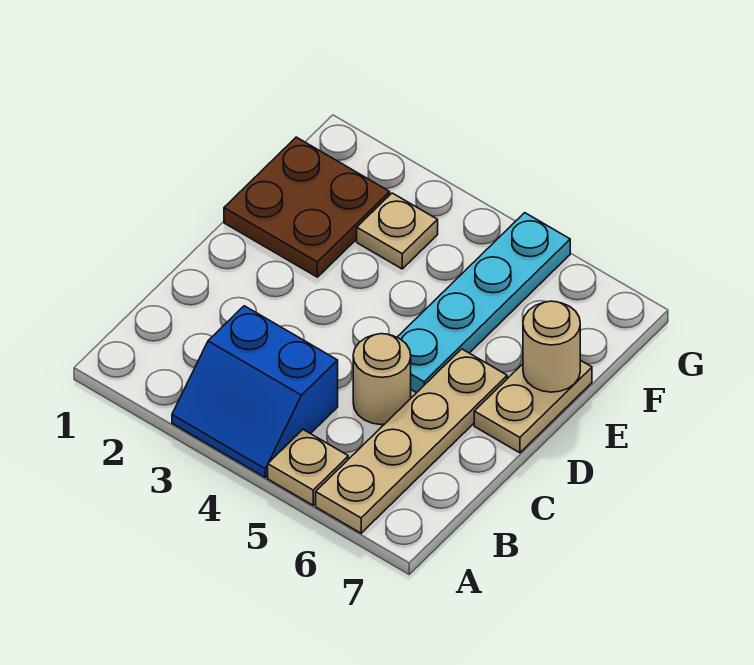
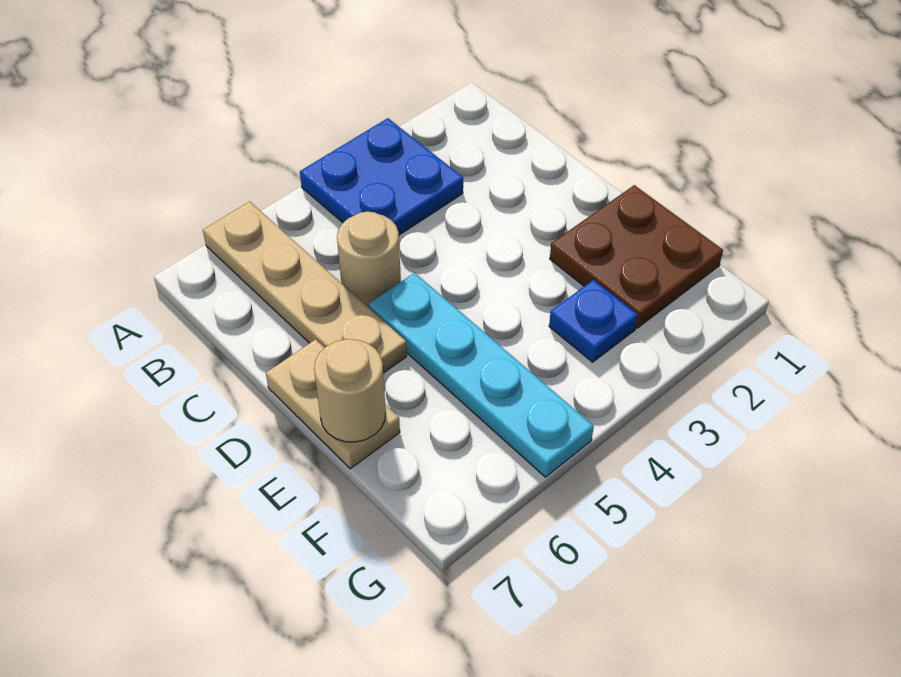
blue 2x2 slope [172,306,338,477] -> blue 2x2 plate [300,118,463,235]
tan 1x1 plate [268,430,348,505] -> none
tan 1x1 plate [357,193,438,269] -> blue 1x1 plate [549,280,638,362]

